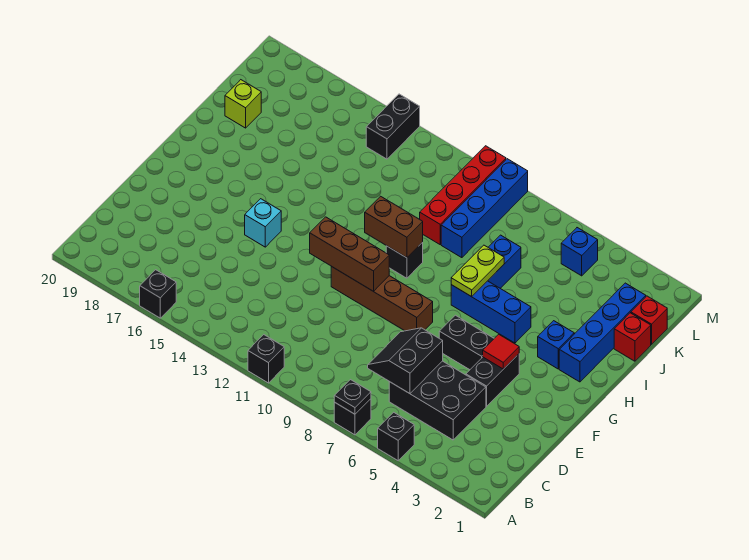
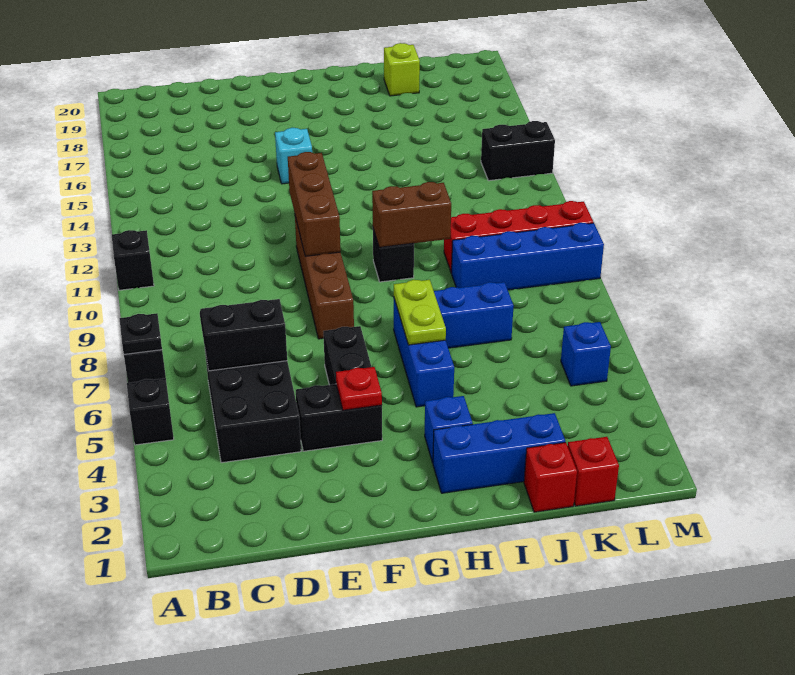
black 1x1 brick [140,270,176,318] -> none
red 1x1 tile [483,334,519,369] -> red 1x1 plate [336,367,382,410]
blue 1x4 brick [559,283,646,382] -> blue 1x3 brick [433,413,565,493]
lime 1x2 plate [451,245,504,297] -> lime 1x2 plate turned to [394,280,446,345]
brown 1x2 brick [365,196,423,258] -> brown 1x2 brick turned to [372,182,451,247]

